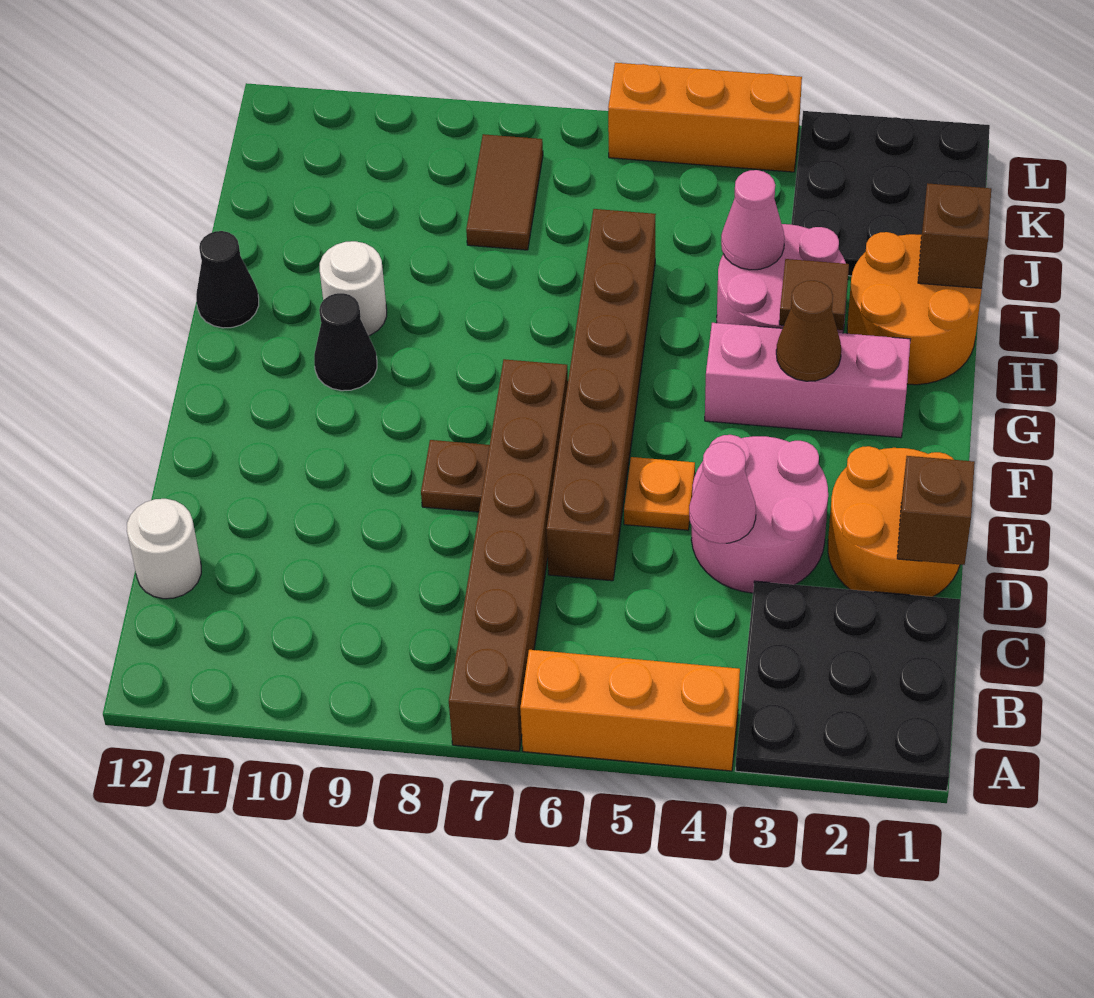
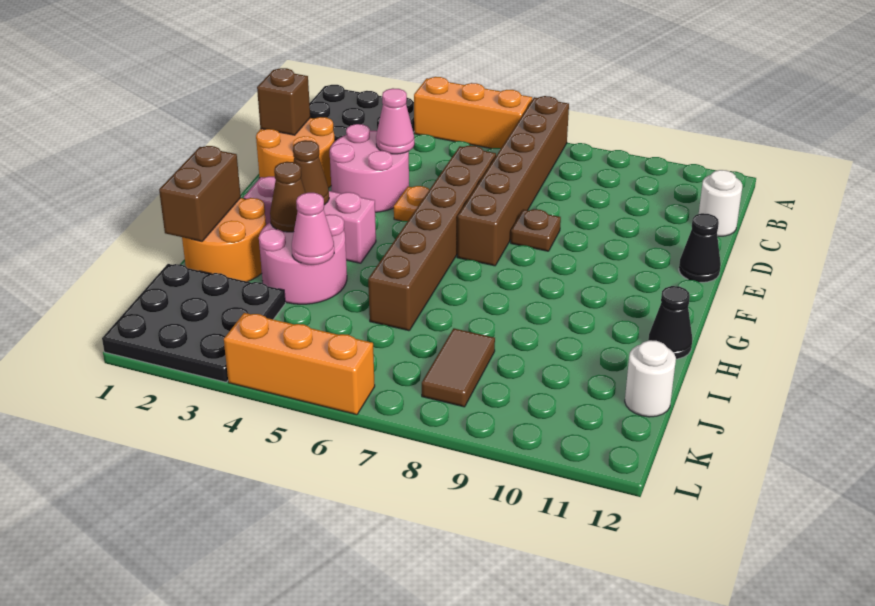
black 1x1 cone [314,293,377,391] -> black 1x1 cone moved to [679,213,721,282]
brown 1x1 tile [779,259,849,330] -> brown 1x1 cone [270,162,305,232]
white 1x1 round brick [320,241,387,336] -> white 1x1 round brick moved to [625,340,676,417]
brown 1x1 brick [918,183,991,288] -> brown 1x2 brick [159,146,241,242]

